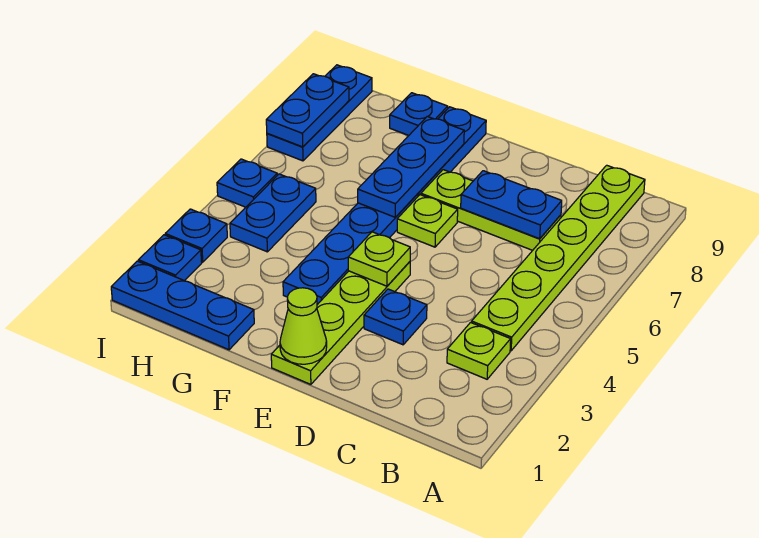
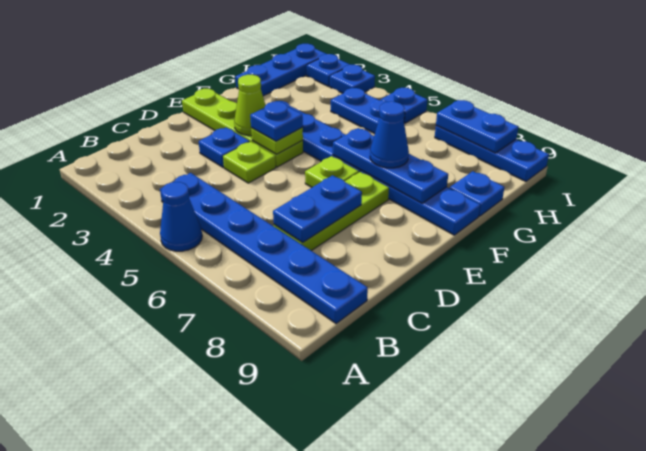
none -> blue 1x1 cone [160,182,202,251]
lime 1x1 plate [447,323,511,379] -> lime 1x1 plate moved to [223,142,276,183]
lime 1x6 plate [472,165,645,351] -> blue 1x6 plate [160,173,368,324]
lime 1x1 cone [280,288,327,364] -> lime 1x1 cone moved to [234,75,265,136]
none -> blue 1x1 plate [250,102,303,141]
none -> blue 1x1 cone [370,102,409,168]

